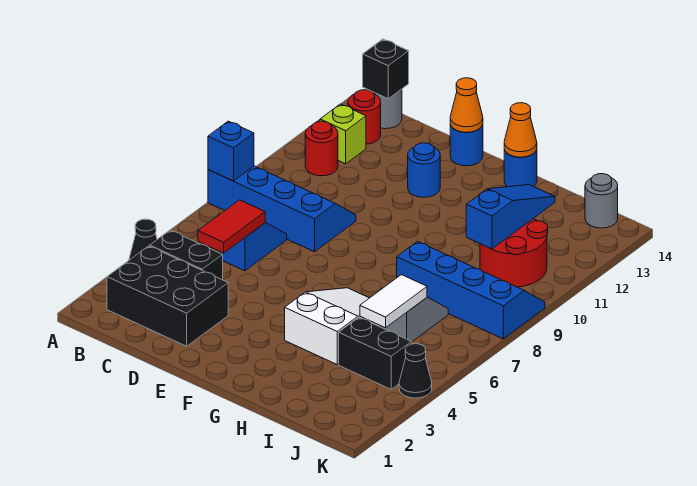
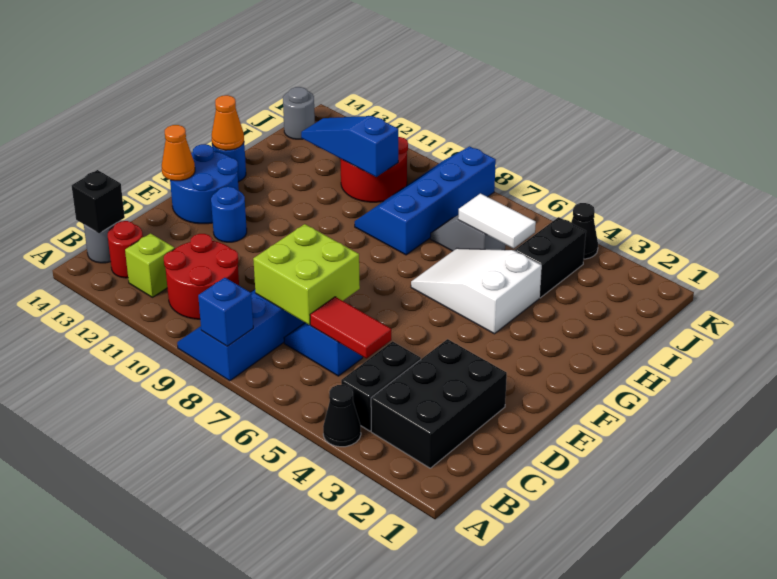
red 1x1 round brick [305,121,338,176] -> red 2x2 round brick [164,234,239,319]
none -> lime 2x2 brick [253,224,360,325]
blue 1x1 round brick [450,124,483,166] -> blue 2x2 round brick [170,144,239,224]

